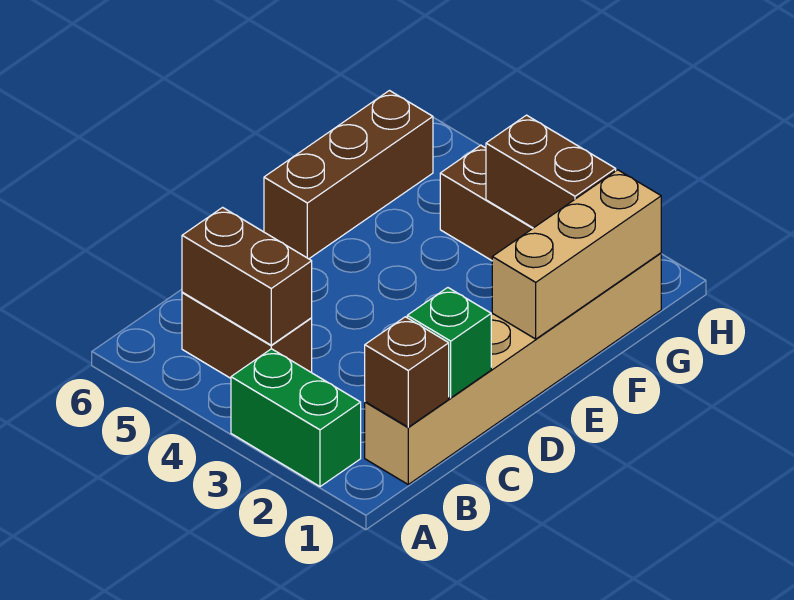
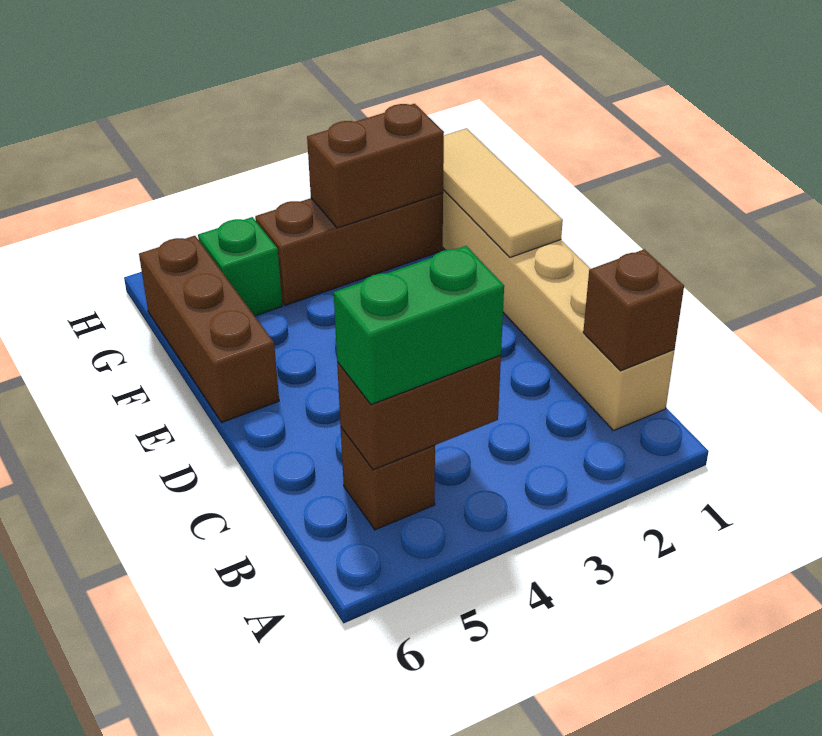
green 1x2 brick [231,349,361,487] -> green 1x2 brick moved to [334,246,504,405]
brown 1x2 brick [182,292,312,378] -> brown 1x1 brick [341,428,435,530]
green 1x1 brick [407,288,491,398] -> green 1x1 brick moved to [198,217,282,316]
tan 1x3 brick [492,170,661,339] -> tan 1x3 tile [443,128,563,257]

